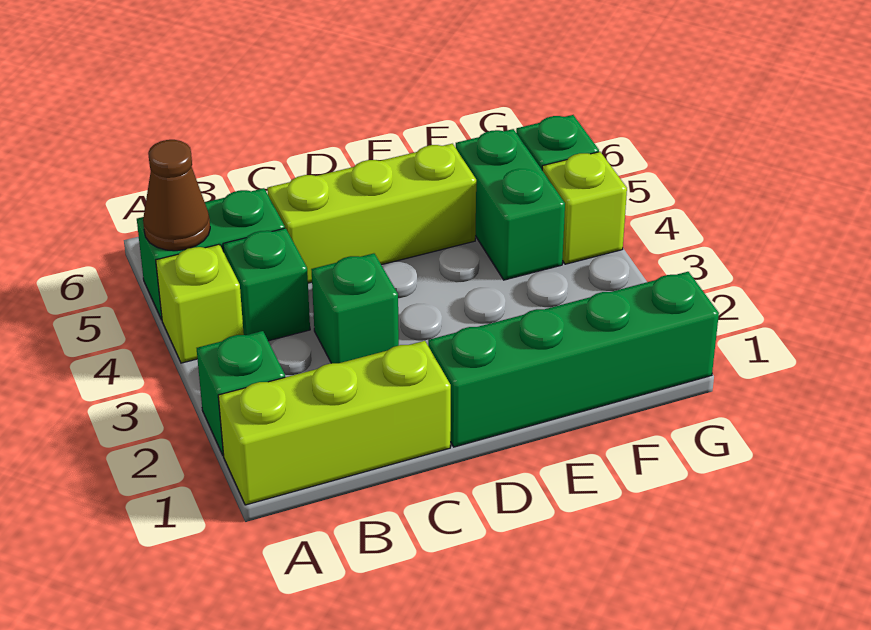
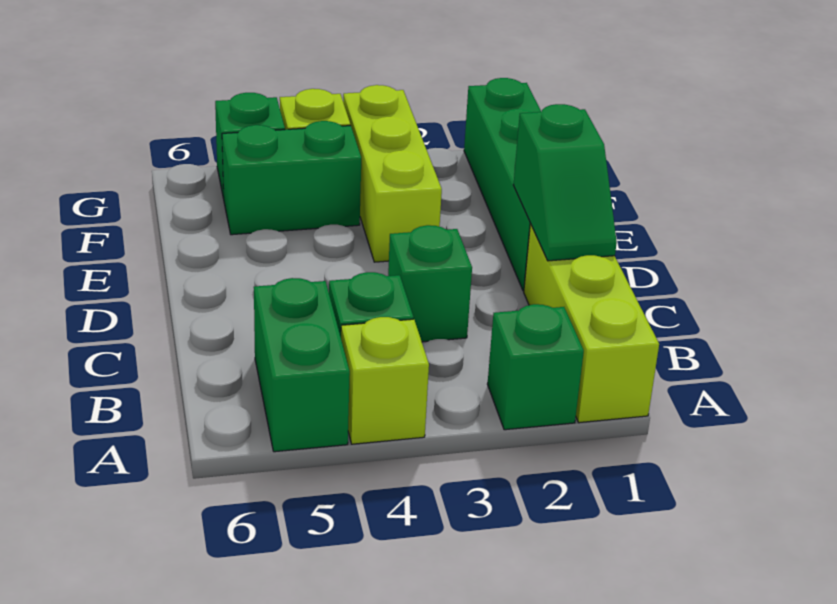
brown 1x1 cone [143,140,210,251] -> none
none -> green 1x2 slope [513,104,617,261]
lime 1x3 brick [267,144,476,283] -> lime 1x3 brick moved to [343,85,442,262]

